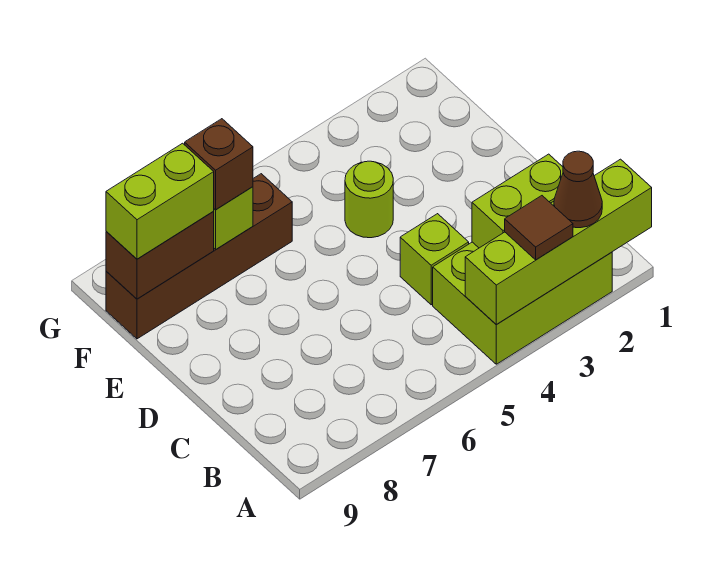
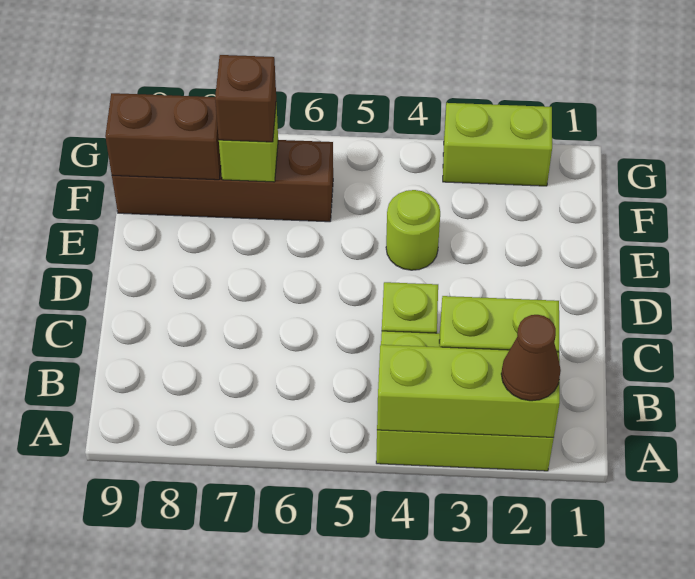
lime 1x4 brick [465,159,652,325] -> lime 1x3 brick [377,345,560,437]
brown 1x1 tile [505,196,573,260] -> none
lime 1x2 brick [106,143,214,259] -> lime 1x2 brick moved to [443,103,552,186]

